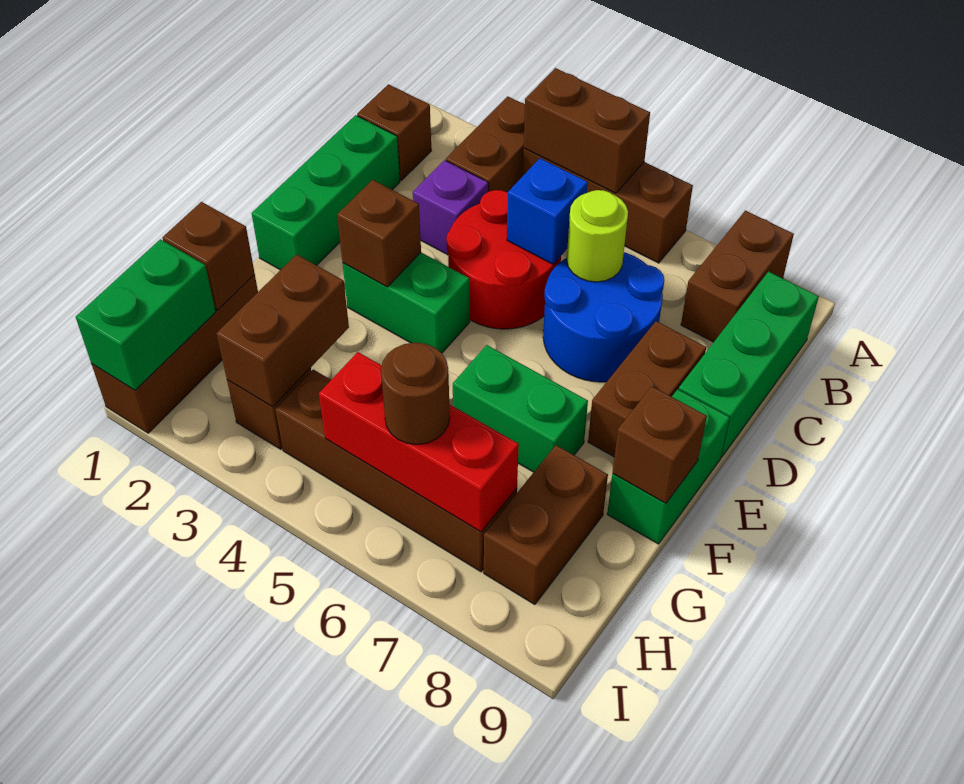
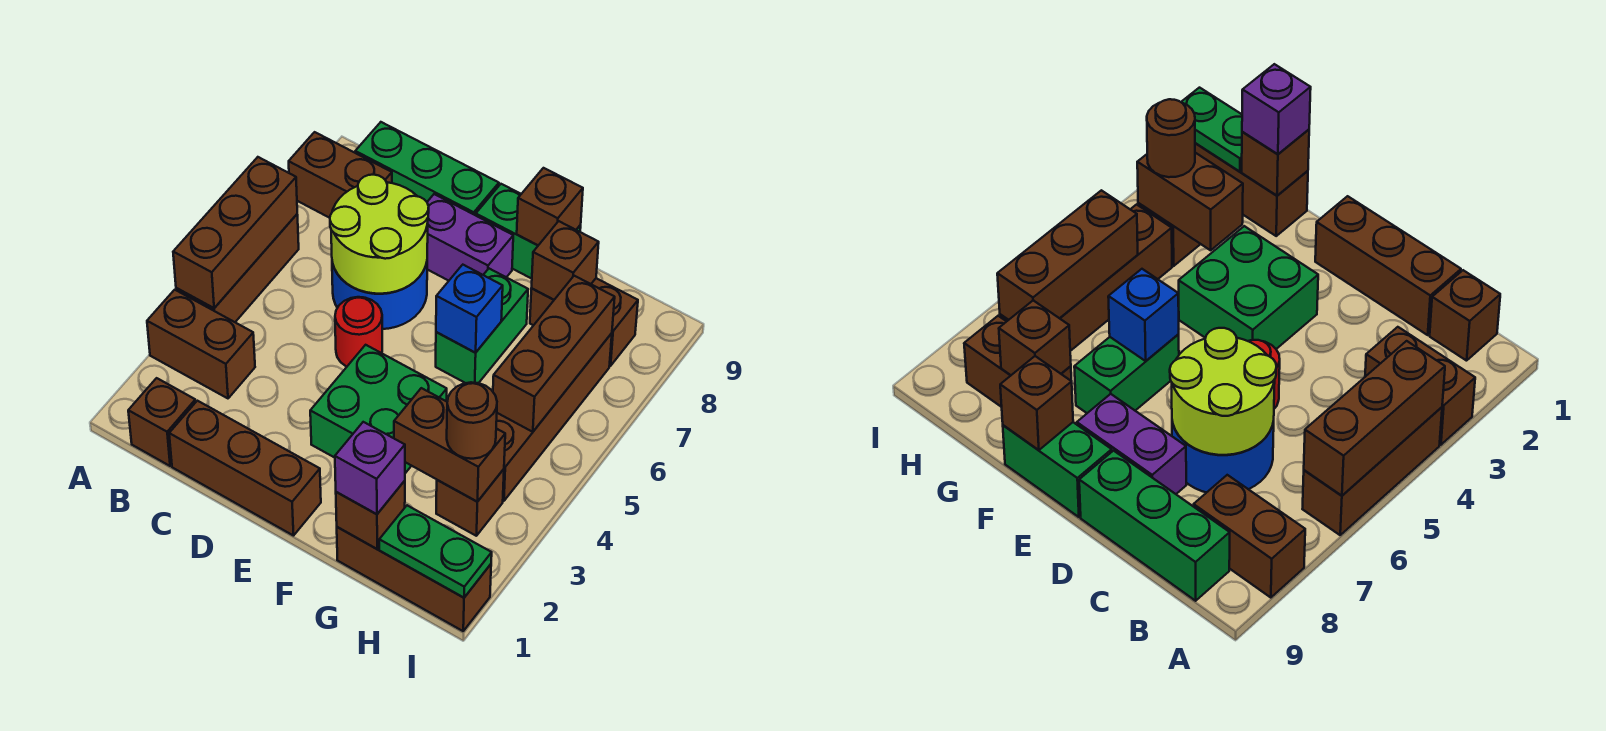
brown 1x2 brick [524,68,650,193] -> brown 1x3 brick [173,157,297,308]
green 1x3 brick [252,115,400,270] -> brown 1x3 brick [169,401,321,536]
purple 1x1 brick [413,160,488,255] -> purple 1x1 brick moved to [335,422,405,514]
red 2x2 round brick [446,190,561,329] -> red 1x1 round brick [335,297,382,367]
blue 1x1 brick [507,158,588,264] -> blue 1x1 brick moved to [436,265,503,353]
lime 1x1 round brick [567,190,628,282] -> lime 2x2 round brick [330,175,429,294]
brown 1x2 brick [588,321,706,457] -> purple 1x2 brick [427,194,513,281]
green 1x2 brick [343,253,470,353] -> green 2x2 brick [310,345,447,473]
brown 1x1 brick [337,180,421,287] -> brown 1x1 brick moved to [532,221,599,300]
green 1x2 brick [76,239,216,390] -> green 1x2 plate [379,505,492,598]
red 1x3 brick [319,352,519,532] -> brown 1x3 brick [493,276,615,432]
brown 1x1 round brick [381,343,450,444] -> brown 1x1 round brick moved to [447,382,497,459]

